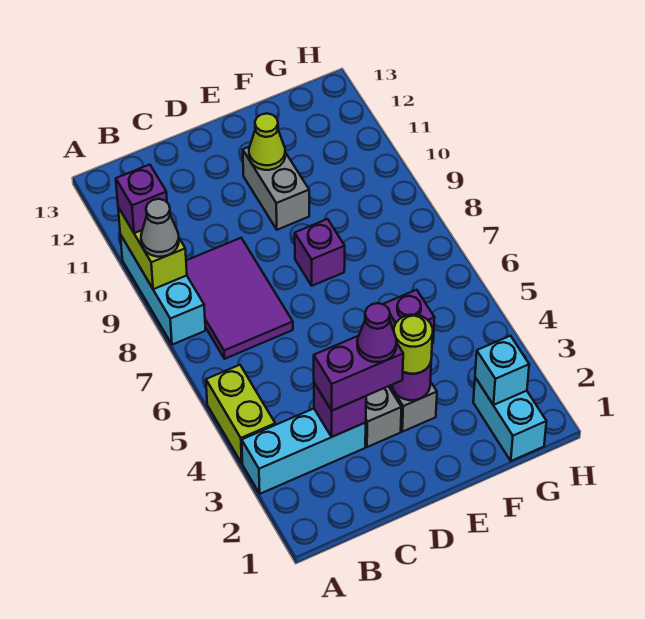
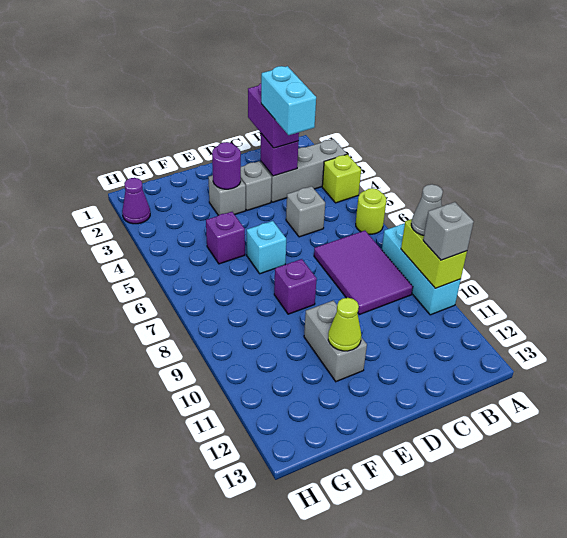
cyan 1x3 brick [242,409,366,494] -> grey 1x3 brick [260,139,347,202]
lime 1x2 brick [206,365,275,463] -> lime 1x1 brick [322,154,361,203]
purple 1x1 brick [116,165,167,233] -> grey 1x1 brick [423,202,474,260]
purple 1x2 brick [314,336,403,411] -> purple 1x2 brick turned to [248,84,299,148]
none -> grey 1x1 brick [286,186,325,237]
purple 1x1 cone [357,303,396,362] -> purple 1x1 cone moved to [122,178,150,224]
lime 1x1 round brick [394,315,433,374] -> lime 1x1 round brick moved to [356,188,386,234]
cyan 1x2 brick [473,378,547,461] -> cyan 1x2 brick moved to [261,66,316,135]
cyan 1x1 brick [475,336,529,405] -> cyan 1x1 brick moved to [247,221,286,274]

